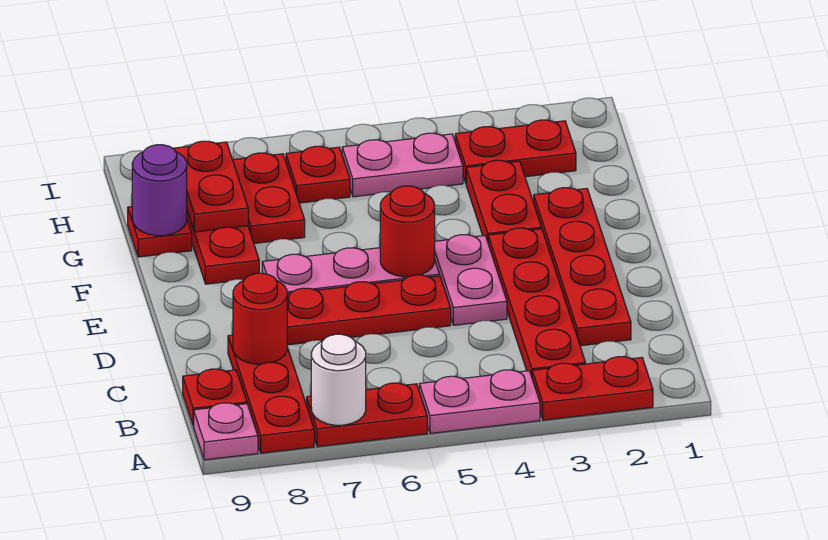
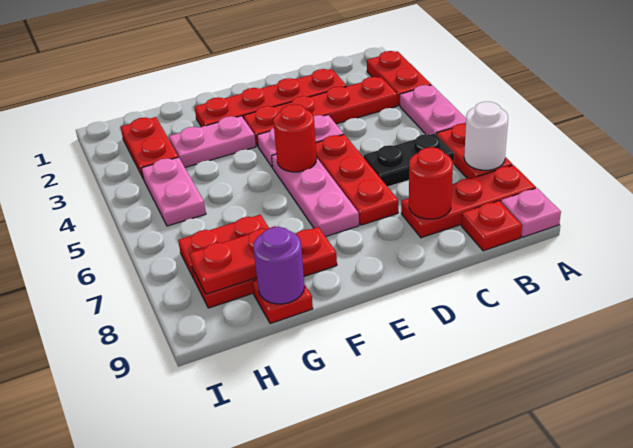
none -> black 1x2 plate [364,133,454,187]
red 1x2 plate [466,160,541,241] -> pink 1x2 plate [169,116,256,167]
red 1x1 plate [286,146,350,203] -> none

